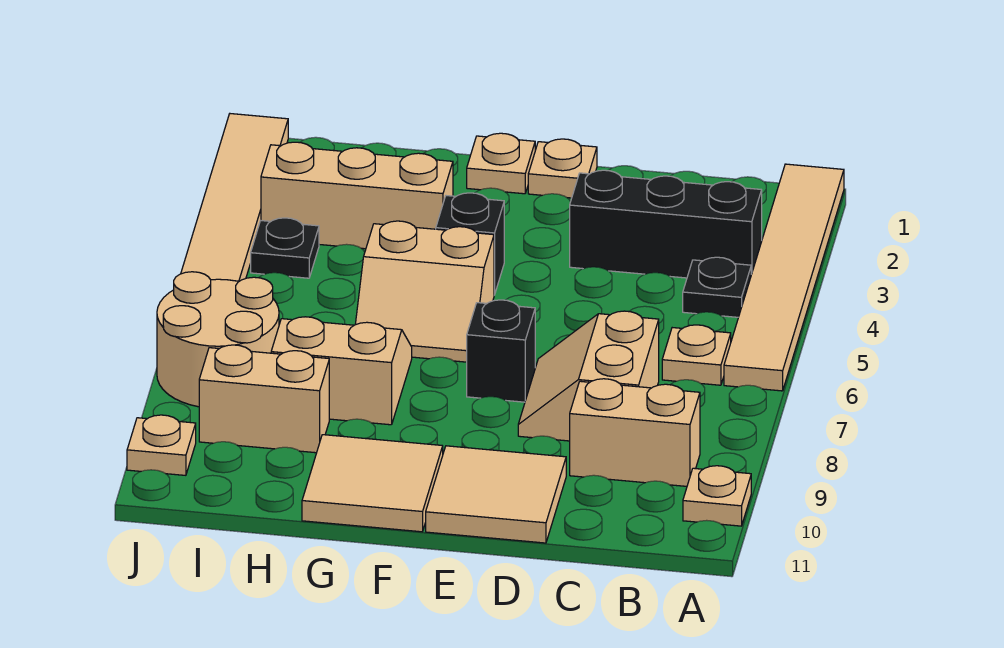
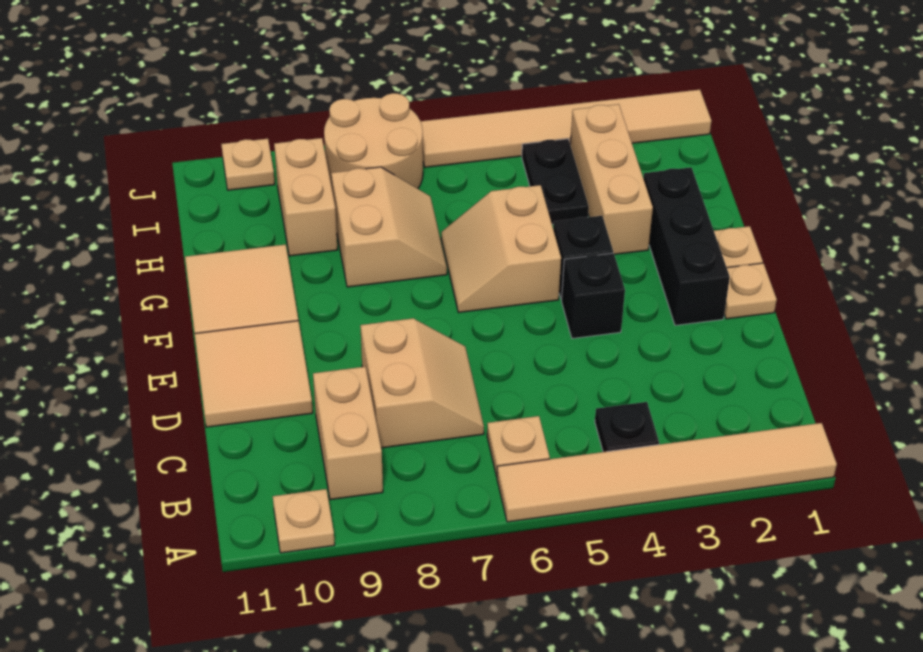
black 1x3 brick [570,170,762,278] -> black 1x3 brick moved to [643,167,730,325]
tan 2x2 slope [518,311,659,441] -> tan 2x2 slope turned to [360,318,484,448]
black 1x1 brick [467,300,535,402] -> black 1x1 brick moved to [562,253,625,338]
black 1x1 plate [251,218,319,278] -> black 1x2 plate [522,139,589,224]

